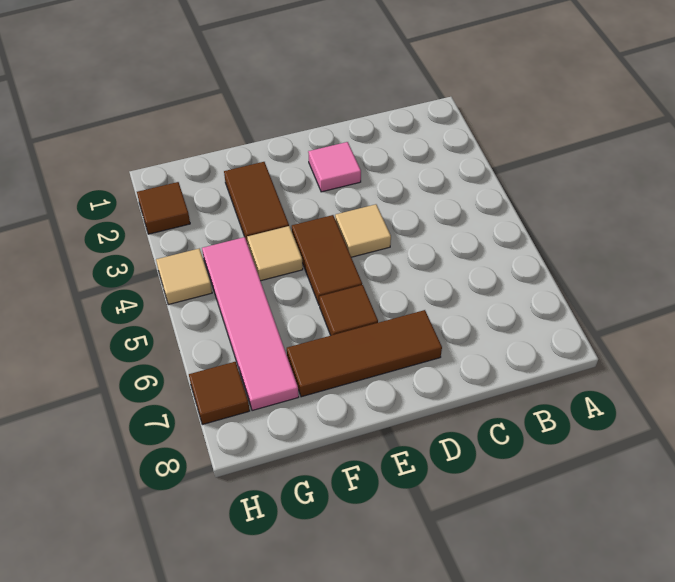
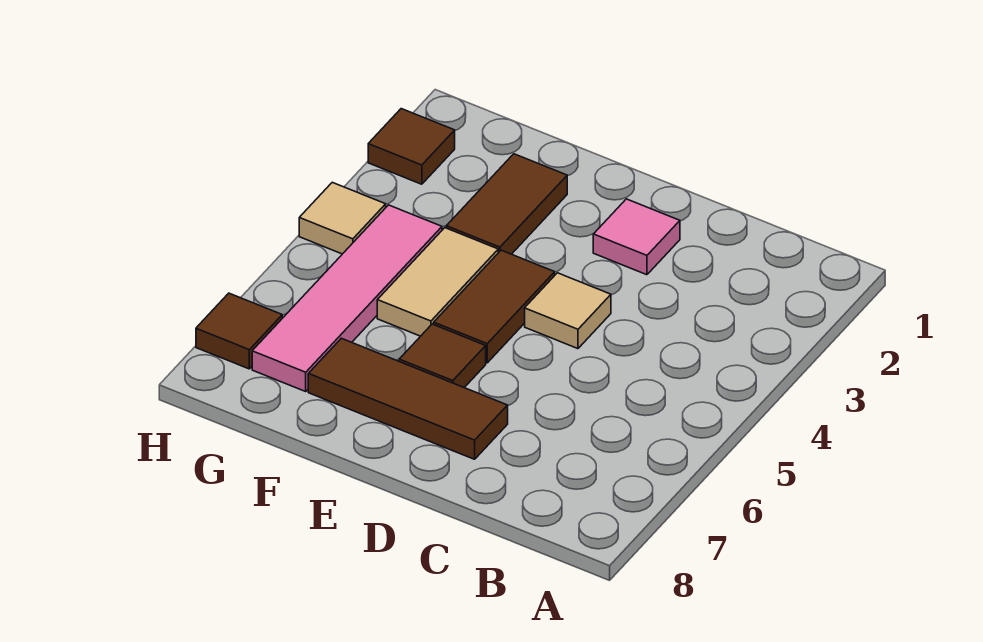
tan 1x1 tile [247,226,303,281] -> tan 1x2 tile [377,228,498,336]

